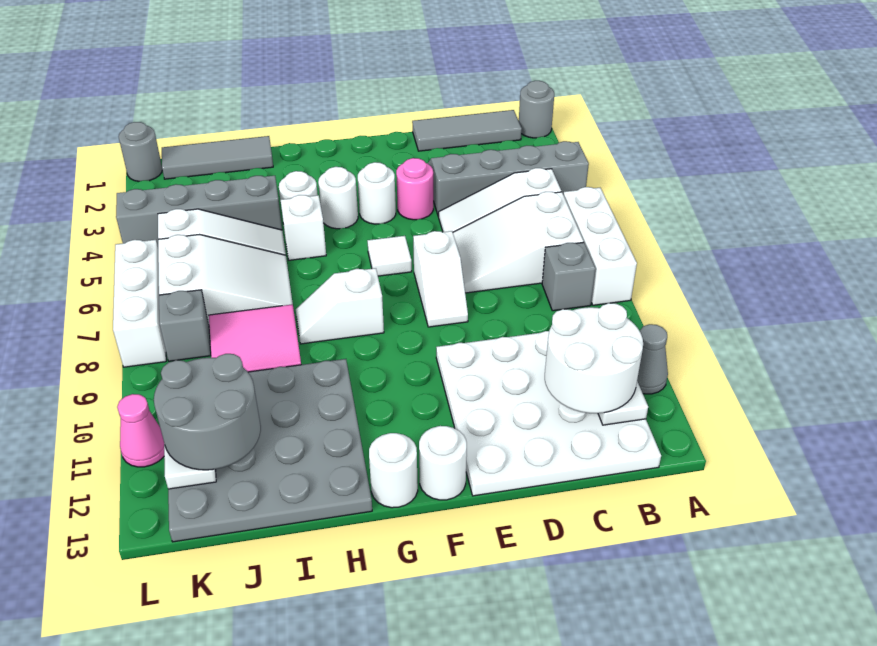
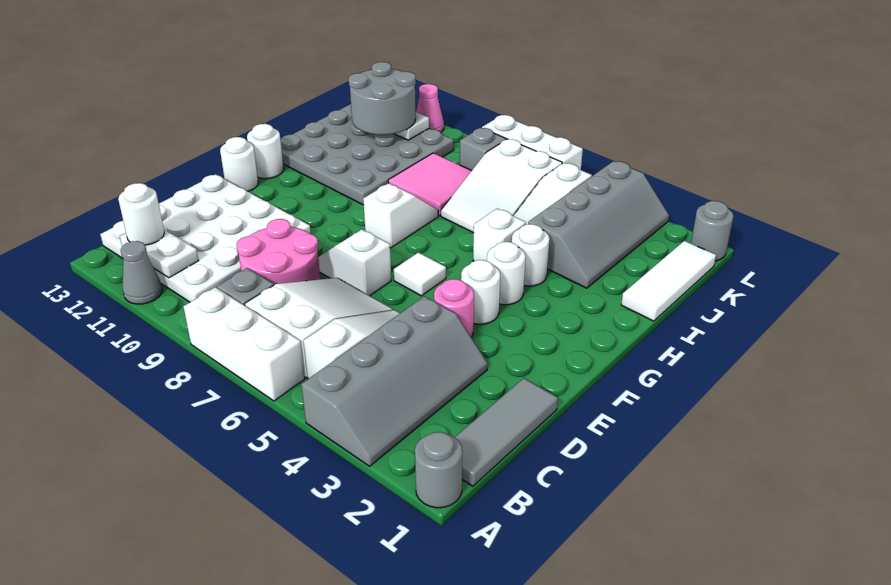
white 2x2 round brick [545,303,643,413] -> white 1x1 round brick [118,183,164,245]
none -> pink 2x2 round brick [237,219,320,285]
grey 1x3 tile [162,136,273,179] -> white 1x3 tile [621,241,716,321]

